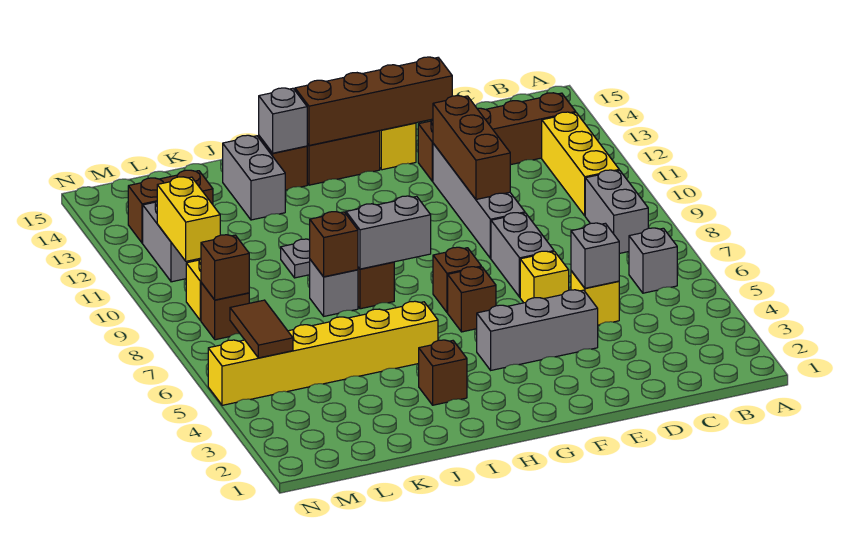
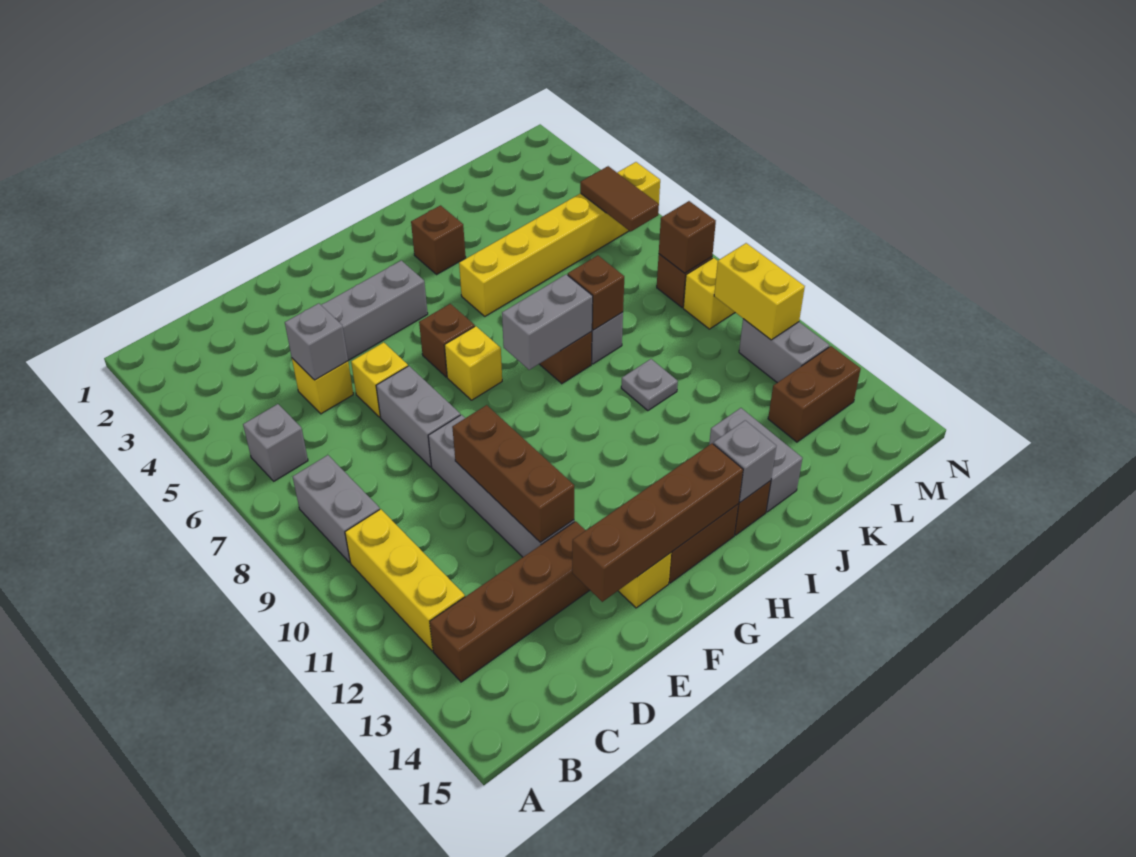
brown 1x1 brick [433,247,481,313] -> yellow 1x1 brick [444,326,502,400]

